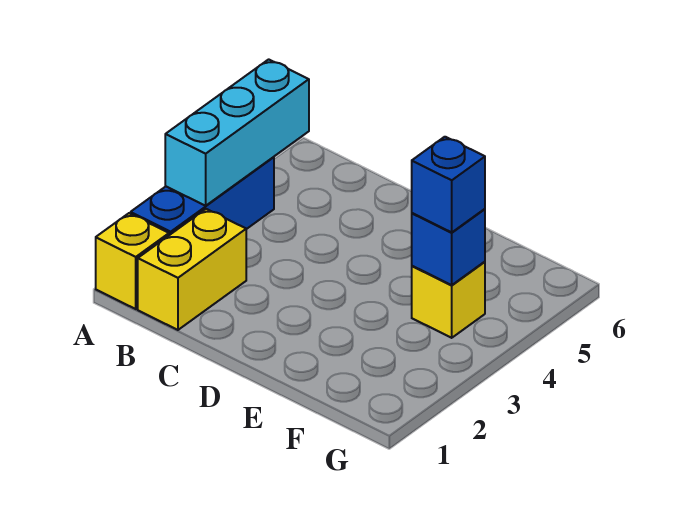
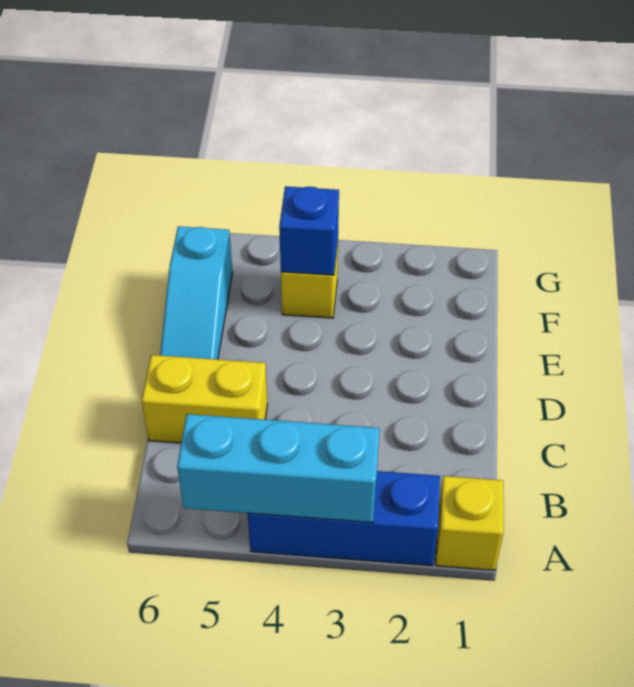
yellow 1x2 brick [138,209,246,330] -> yellow 1x2 brick moved to [142,355,267,443]
none -> cyan 1x3 slope [160,226,233,359]
blue 1x1 brick [412,137,485,232] -> none

